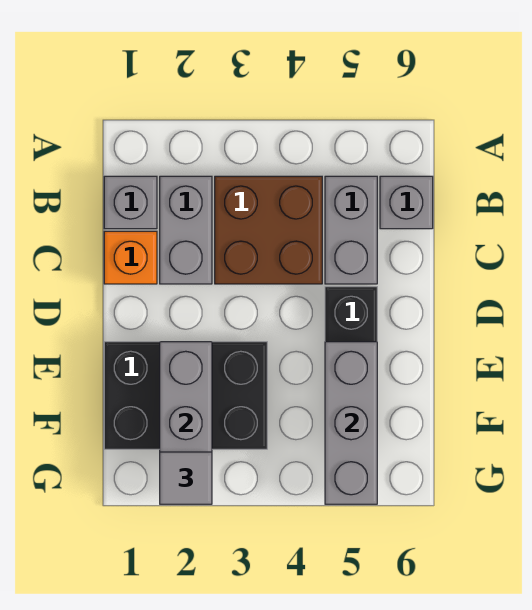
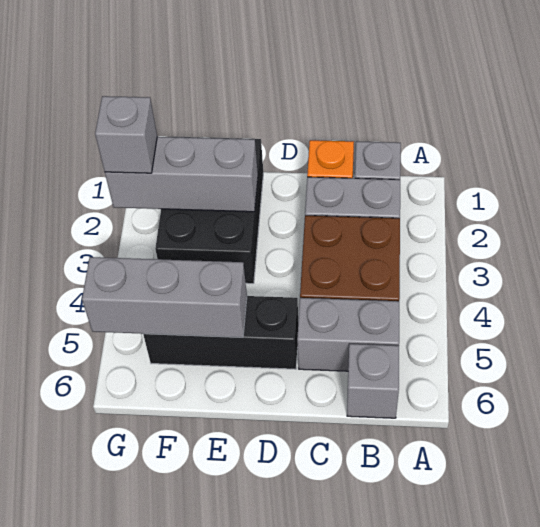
grey 1x1 tile [160,452,212,504] -> grey 1x1 brick [95,96,157,173]

